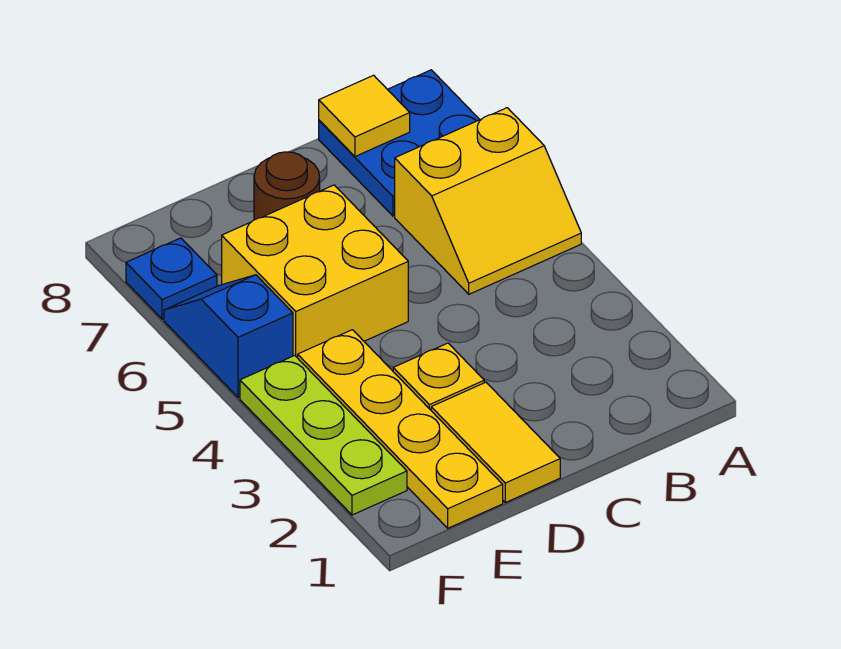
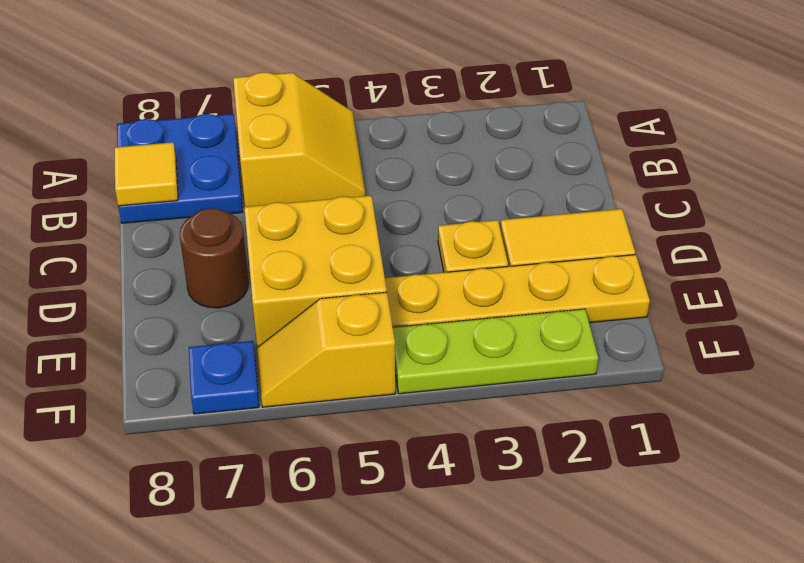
blue 1x2 slope [164,275,293,398] -> yellow 1x2 slope [257,292,395,407]

